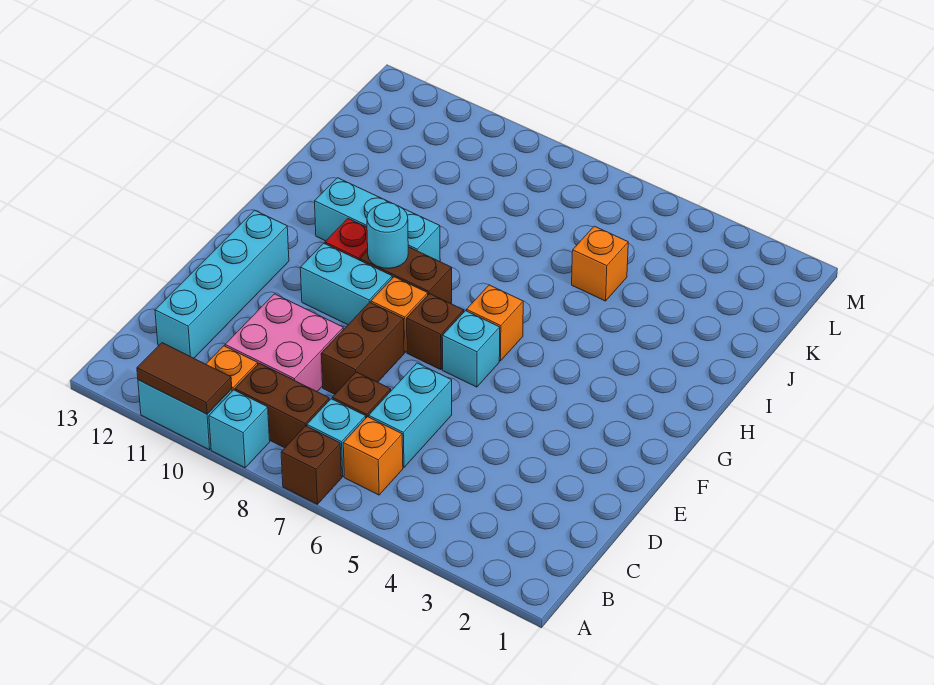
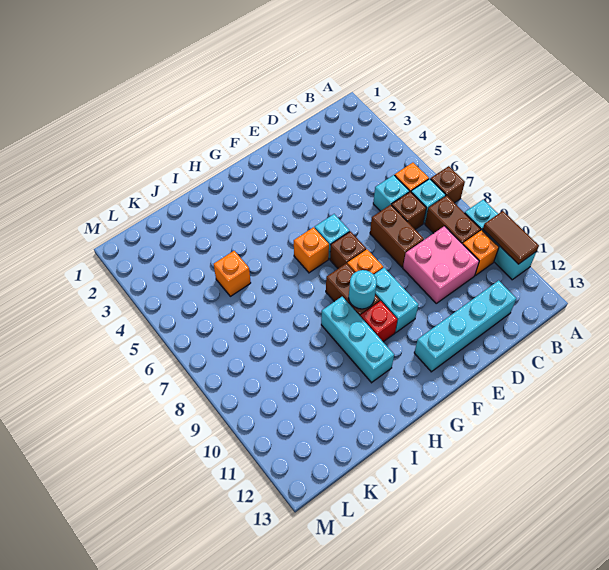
cyan 1x2 brick [369,363,452,467] -> cyan 1x1 brick [373,175,409,211]
brown 1x2 brick [321,302,404,394] -> brown 1x2 brick turned to [370,205,424,267]

